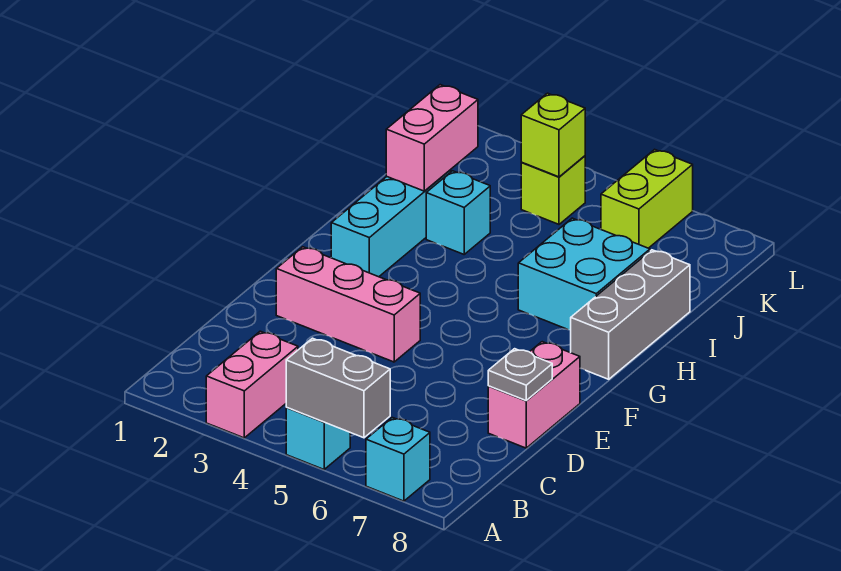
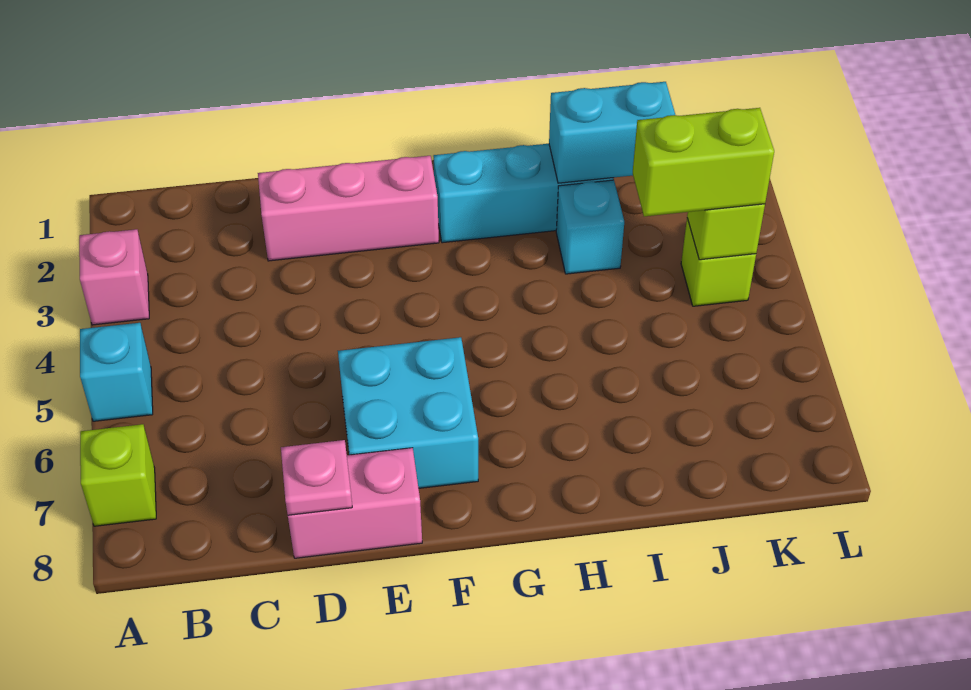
pink 1x2 brick [206,331,298,438] -> pink 1x1 brick [79,229,149,325]
grey 1x2 brick [286,338,390,438] -> none
cyan 1x1 brick [366,418,430,501] -> lime 1x1 brick [80,424,156,526]
grey 1x1 plate [488,349,552,401] -> pink 1x1 plate [281,440,352,515]
pink 1x3 brick [276,247,420,362] -> pink 1x3 brick turned to [258,156,439,261]
grey 1x3 brick [570,250,690,379] -> none
cyan 2x2 brick [518,218,650,330] -> cyan 2x2 brick moved to [338,337,478,488]
pink 1x2 brick [386,85,478,191] -> cyan 1x2 brick [549,82,675,183]
lime 1x2 brick [601,149,693,248] -> lime 1x2 brick moved to [633,108,774,217]

